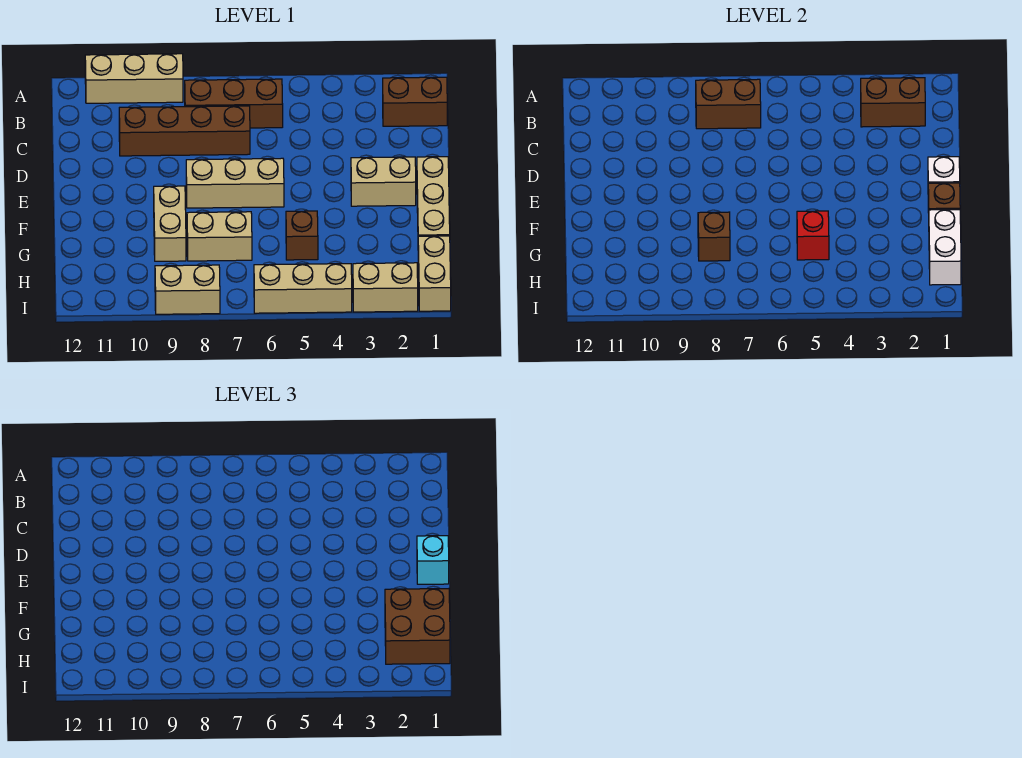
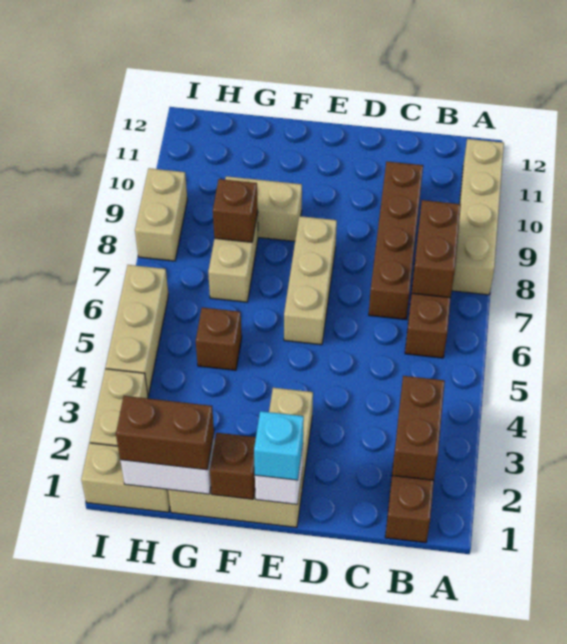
tan 1x3 brick [85,54,183,103] -> tan 1x4 brick [452,139,504,295]
brown 2x2 brick [385,589,450,664] -> brown 1x2 brick [116,396,214,470]
red 1x1 brick [797,211,829,260] -> none

